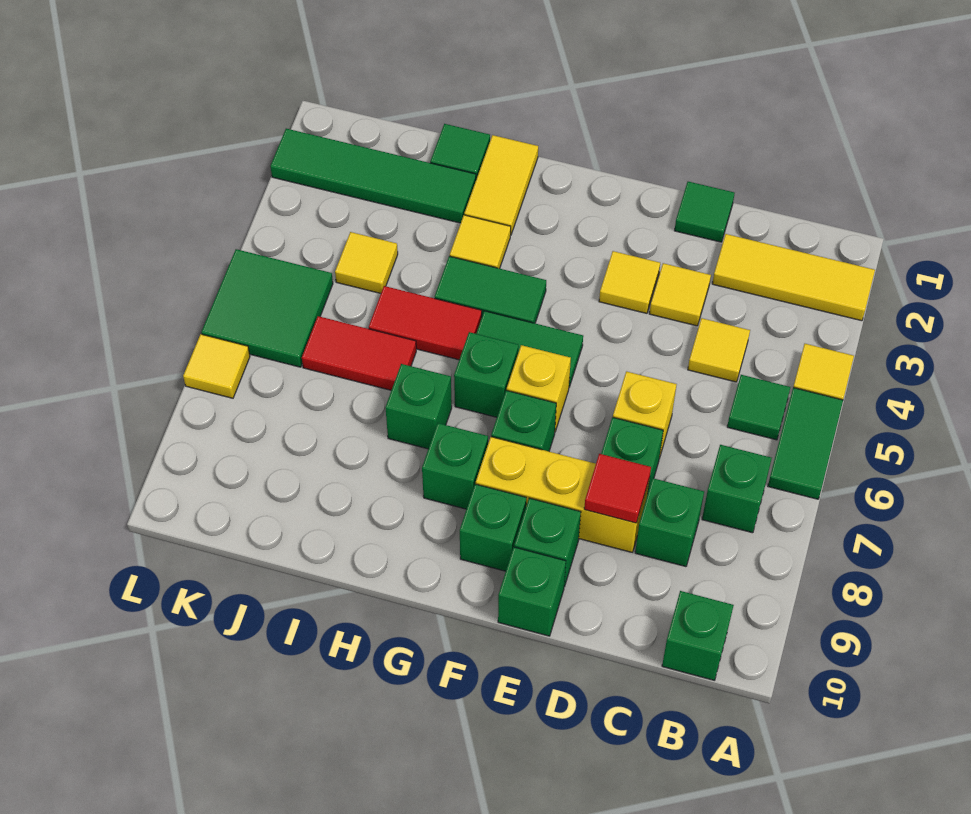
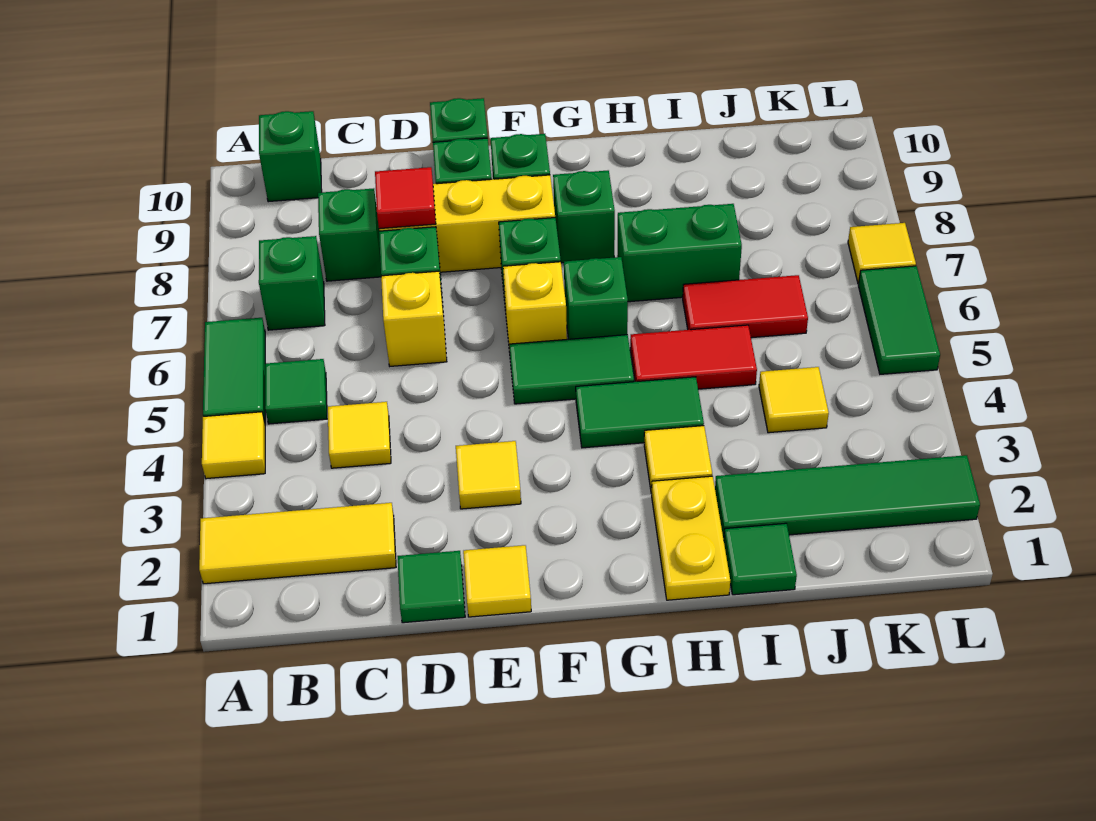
yellow 1x1 tile [650,263,711,326] -> yellow 1x1 tile moved to [463,545,531,617]
yellow 1x2 tile [464,135,538,234] -> yellow 1x2 plate [652,476,730,600]
green 1x1 brick [385,364,452,449] -> green 1x2 brick [617,204,742,302]
green 2x2 tile [201,249,333,367] -> green 1x2 tile [858,266,940,374]

